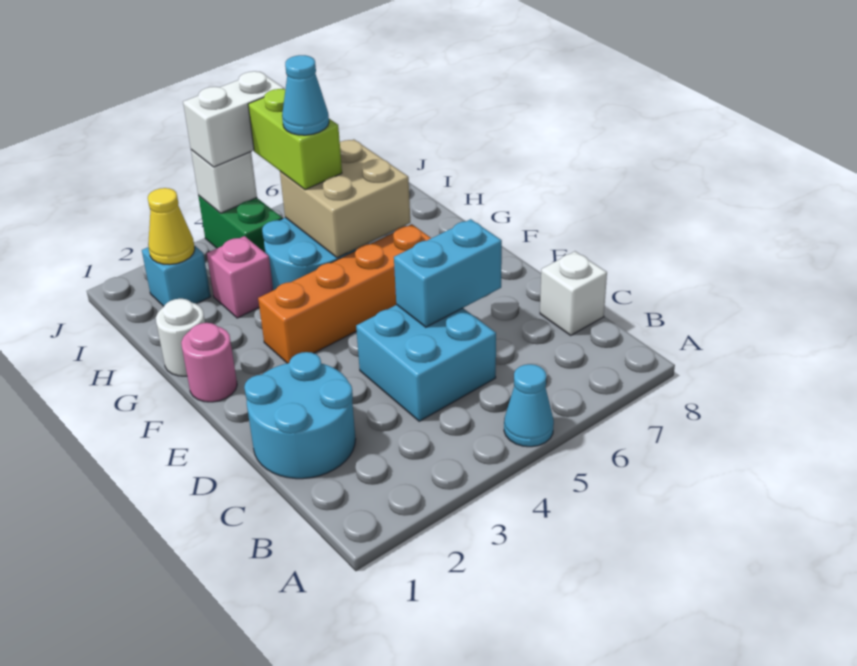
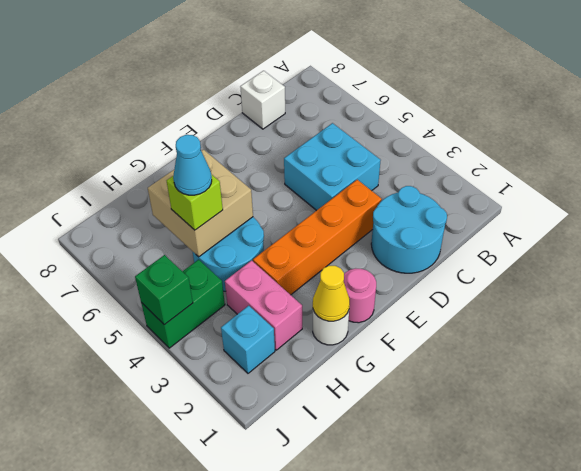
cyan 1x1 cone [504,364,554,447] -> none
cyan 1x2 brick [394,219,502,327] -> none
orange 1x4 brick [258,224,431,363] -> orange 1x4 brick turned to [253,180,382,295]
pink 1x1 brick [207,236,273,318] -> pink 1x2 brick [225,261,302,350]
lime 1x2 brick [248,89,342,190] -> lime 1x1 brick [167,174,223,230]
yellow 1x1 cone [148,188,195,265] -> yellow 1x1 cone moved to [313,266,350,321]
white 1x1 brick [191,150,257,213] -> green 1x1 brick [135,255,193,325]
white 1x2 brick [183,71,284,167] -> none

